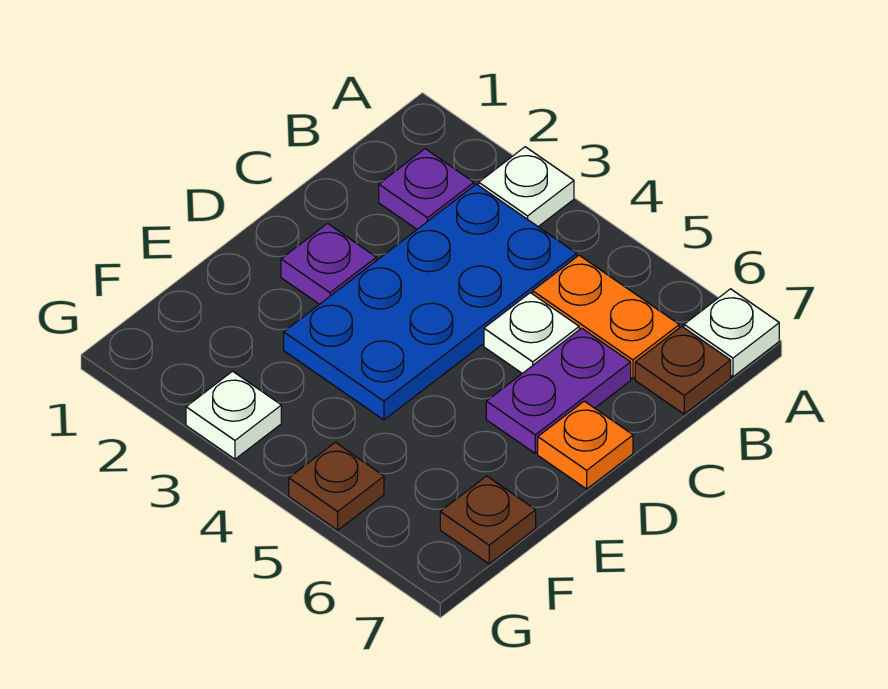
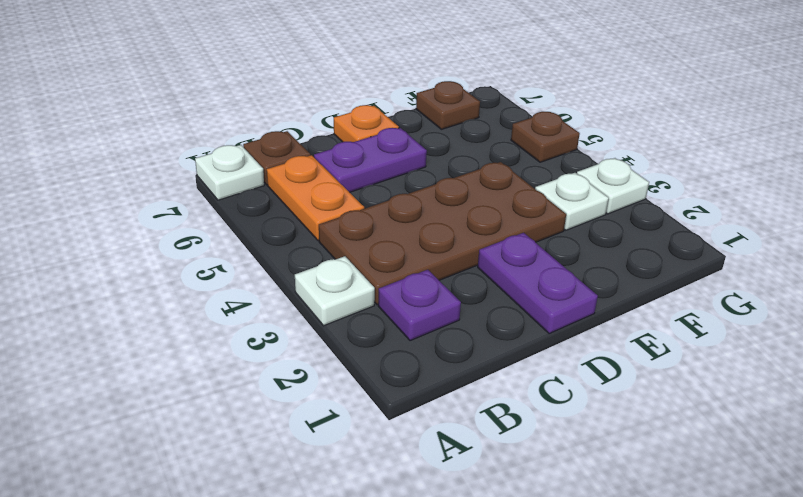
blue 2x4 plate [284,184,577,420] -> brown 2x4 plate [319,162,566,305]
white 1x1 plate [484,293,579,373] -> white 1x1 plate moved to [535,173,609,230]
purple 1x1 plate [281,224,376,304] -> purple 1x2 plate [478,233,598,334]

